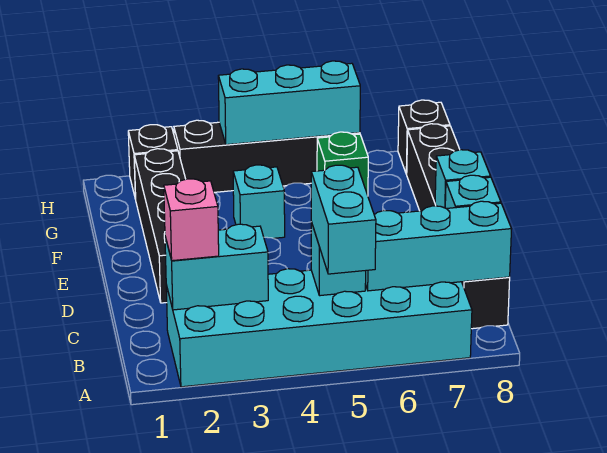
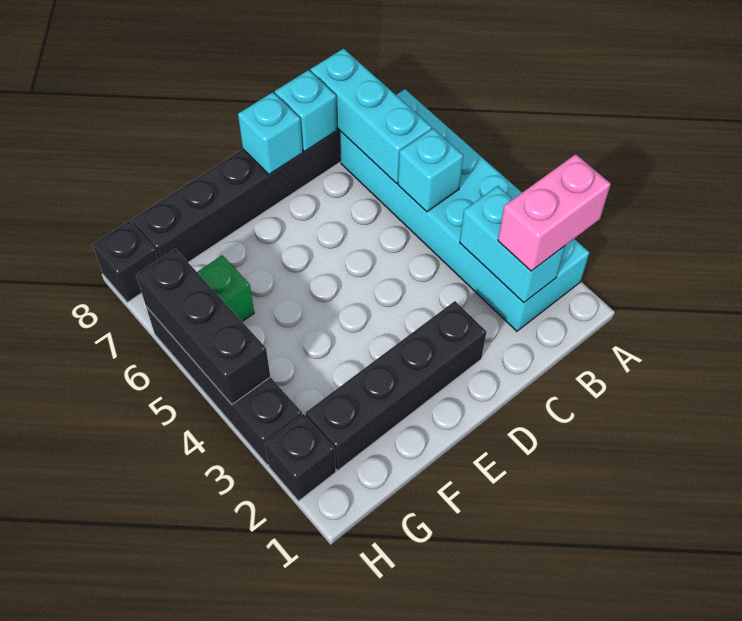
cyan 1x2 brick [311,165,376,274] -> none
pink 1x1 brick [164,179,219,261] -> pink 1x2 brick [498,154,611,271]
cyan 1x1 brick [233,165,285,238] -> none
cyan 1x3 brick [218,61,360,145] -> black 1x3 brick [136,249,270,404]

